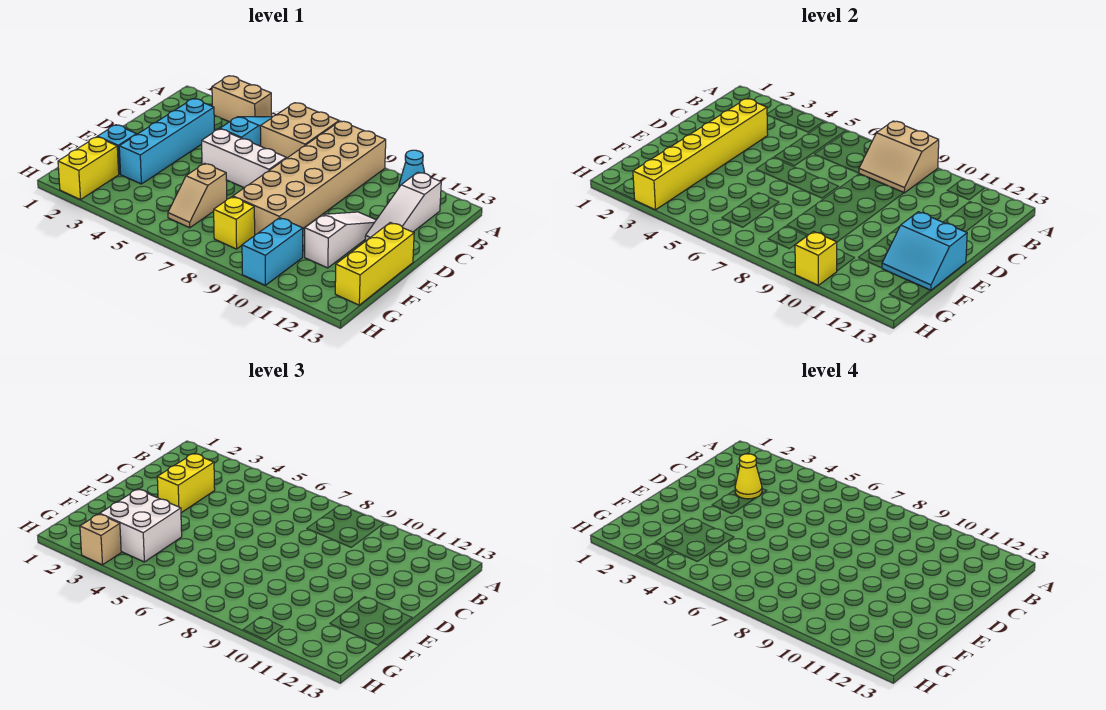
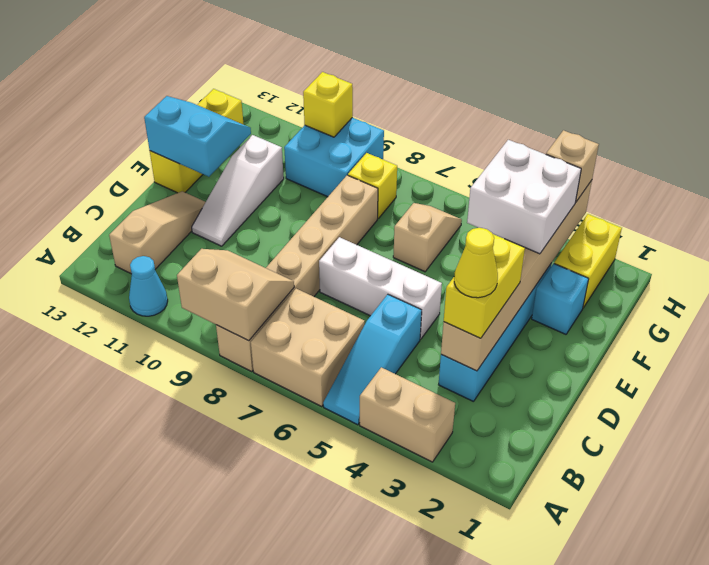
tan 2x6 brick [233,121,386,235] -> tan 1x6 brick [216,175,378,372]
white 1x3 slope [365,172,441,241] -> tan 1x3 slope [109,191,205,274]
yellow 1x6 brick [633,99,768,210] -> tan 1x6 brick [441,180,592,371]
cyan 1x2 brick [242,218,303,285] -> cyan 2x2 brick [284,118,384,197]

